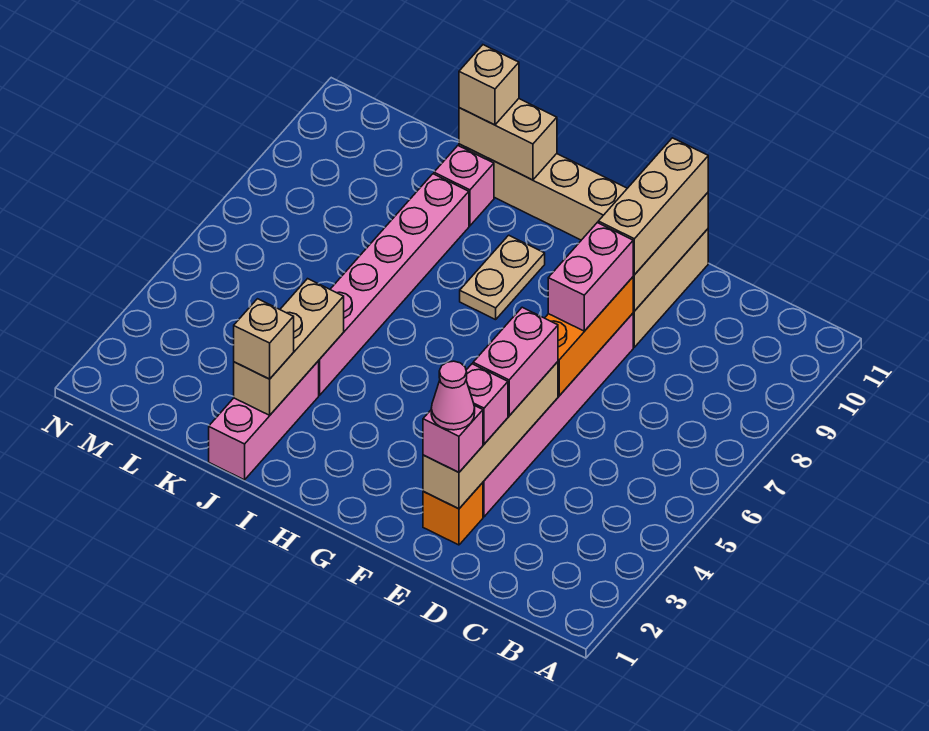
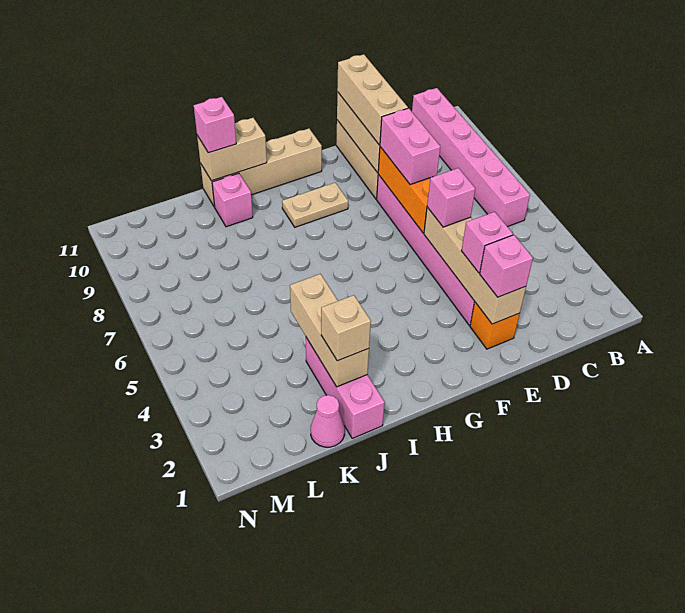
pink 1x1 cone [431,361,475,430] -> pink 1x1 cone moved to [311,395,345,447]
pink 1x2 brick [473,307,558,416] -> pink 1x1 brick [427,168,475,227]
tan 1x2 plate [460,235,545,320] -> tan 1x2 plate turned to [282,183,348,227]
pink 1x6 brick [318,174,469,395] -> pink 1x6 brick moved to [412,88,530,227]
tan 1x1 brick [459,45,519,125] -> pink 1x1 brick [194,97,236,153]

